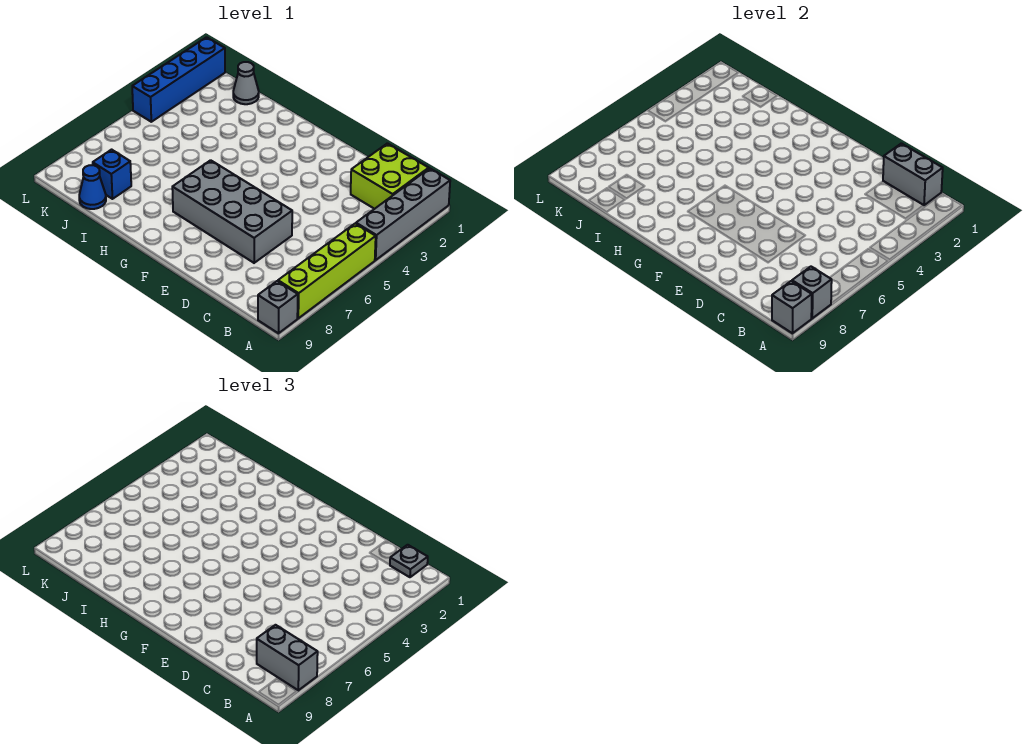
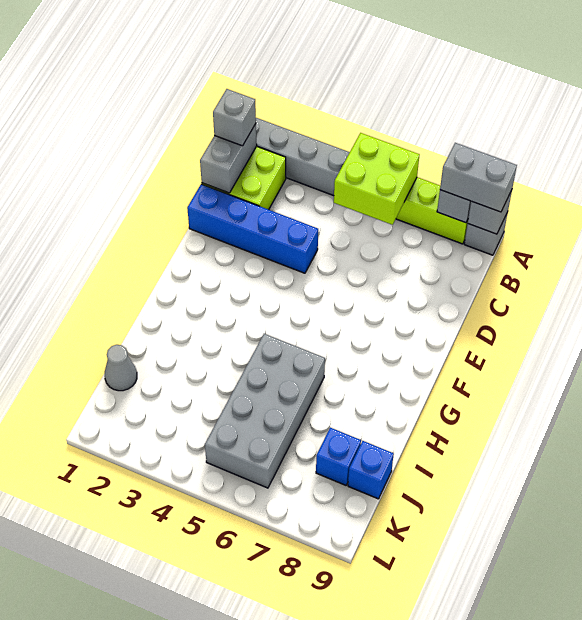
none -> lime 2x2 brick [334,133,419,225]
grey 1x2 brick [257,625,318,690] -> grey 1x2 brick turned to [440,143,517,212]
grey 1x1 plate [390,545,428,577] -> grey 1x1 brick [213,89,256,146]
grey 2x4 brick [172,160,292,263] -> grey 2x4 brick moved to [205,334,325,488]
blue 1x1 cone [79,165,106,209] -> blue 1x1 brick [348,441,394,499]
blue 1x4 brick [132,37,225,122] -> blue 1x4 brick moved to [187,184,318,273]

